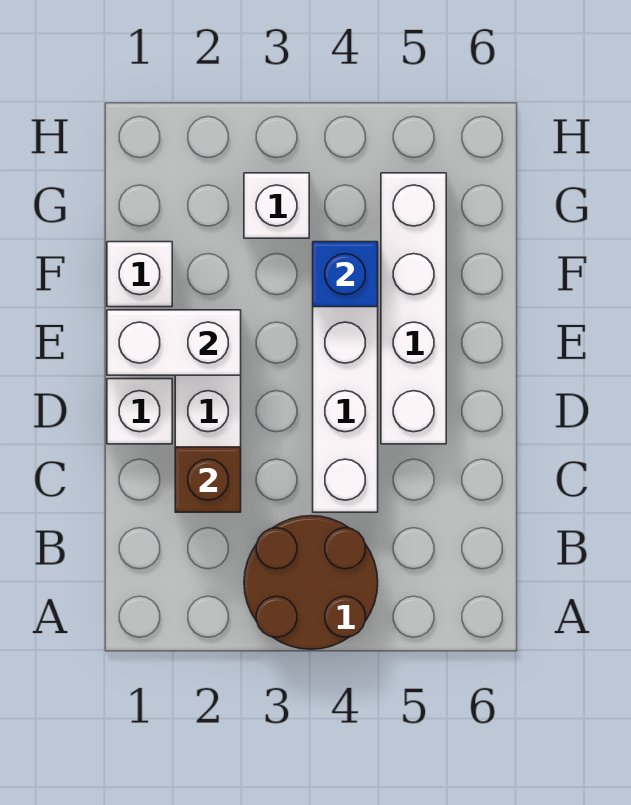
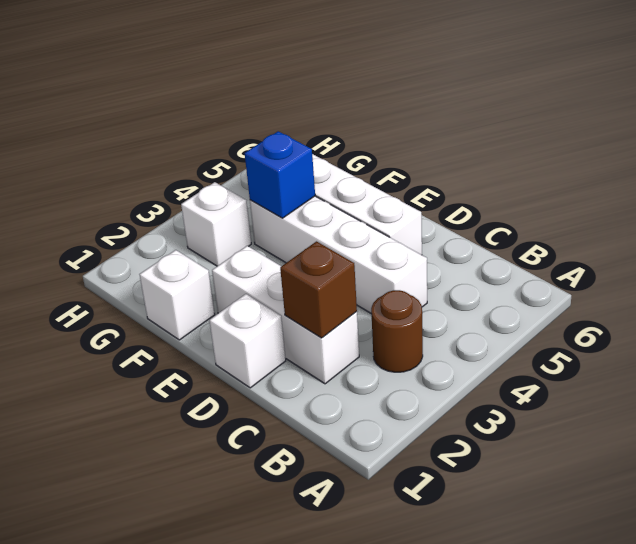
brown 2x2 round brick [244,516,378,649] -> brown 1x1 round brick [371,290,423,372]
white 1x2 brick [107,310,241,375] -> none

